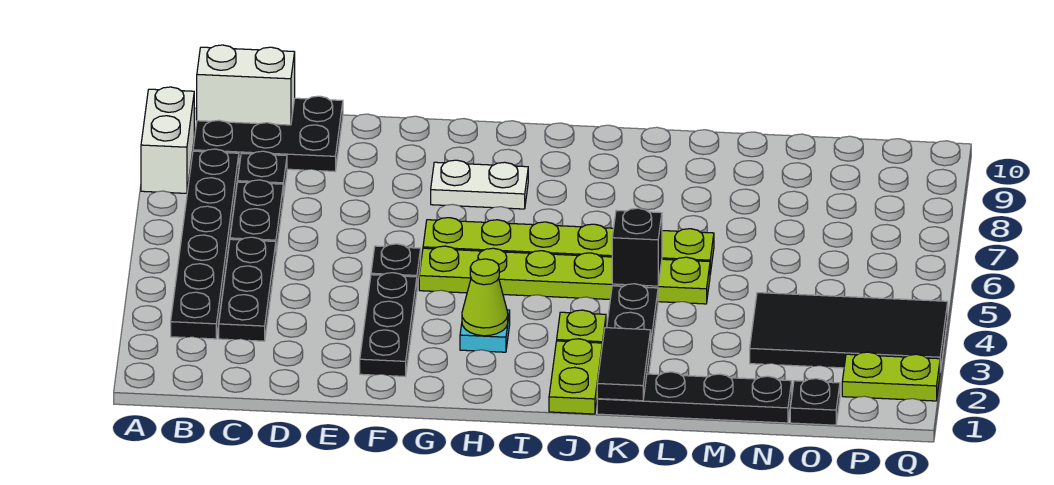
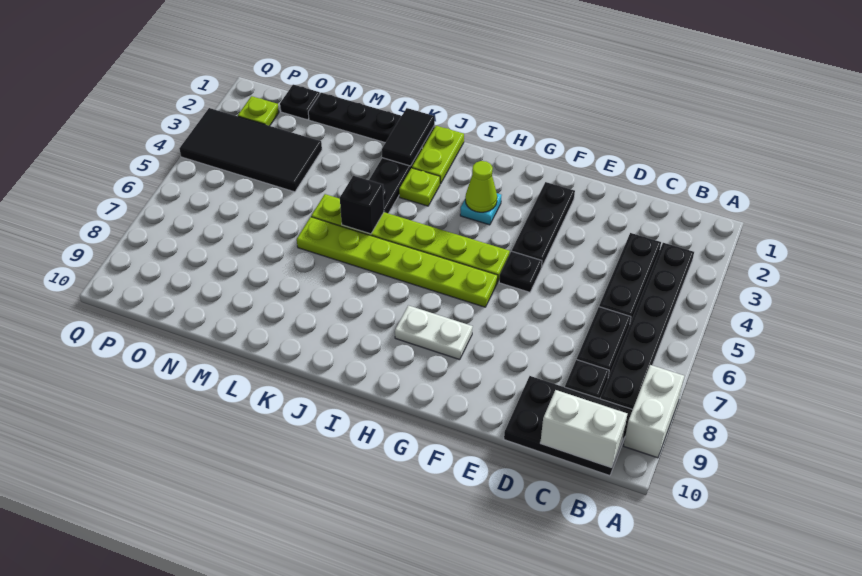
lime 1x2 plate [842,352,940,401] -> lime 1x1 plate [238,96,279,126]

